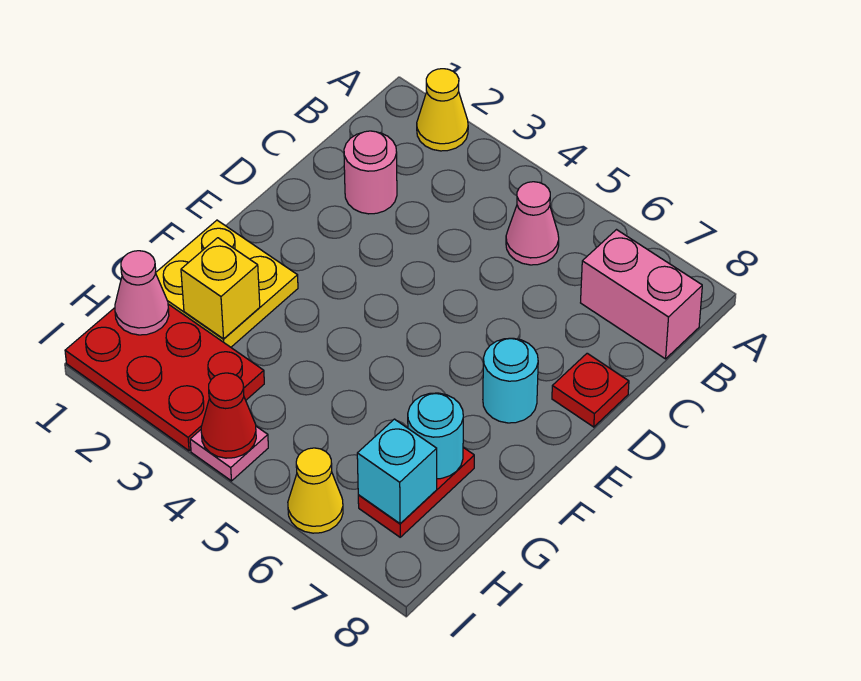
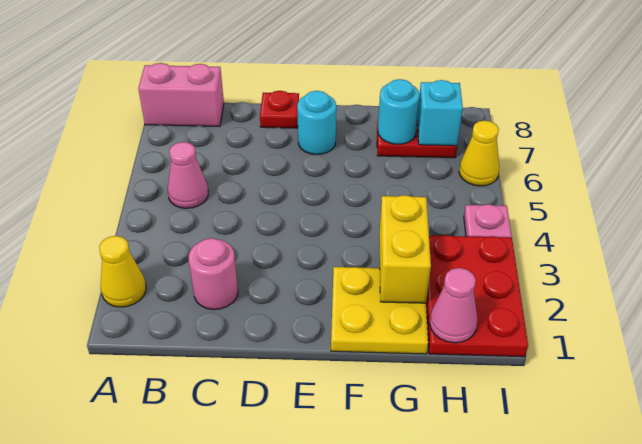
pink 1x2 brick [581,230,702,359] -> pink 1x2 brick turned to [138,63,224,127]
yellow 1x1 brick [181,238,260,339] -> yellow 1x2 brick [379,195,431,303]
red 1x1 cone [201,373,256,458] -> none

